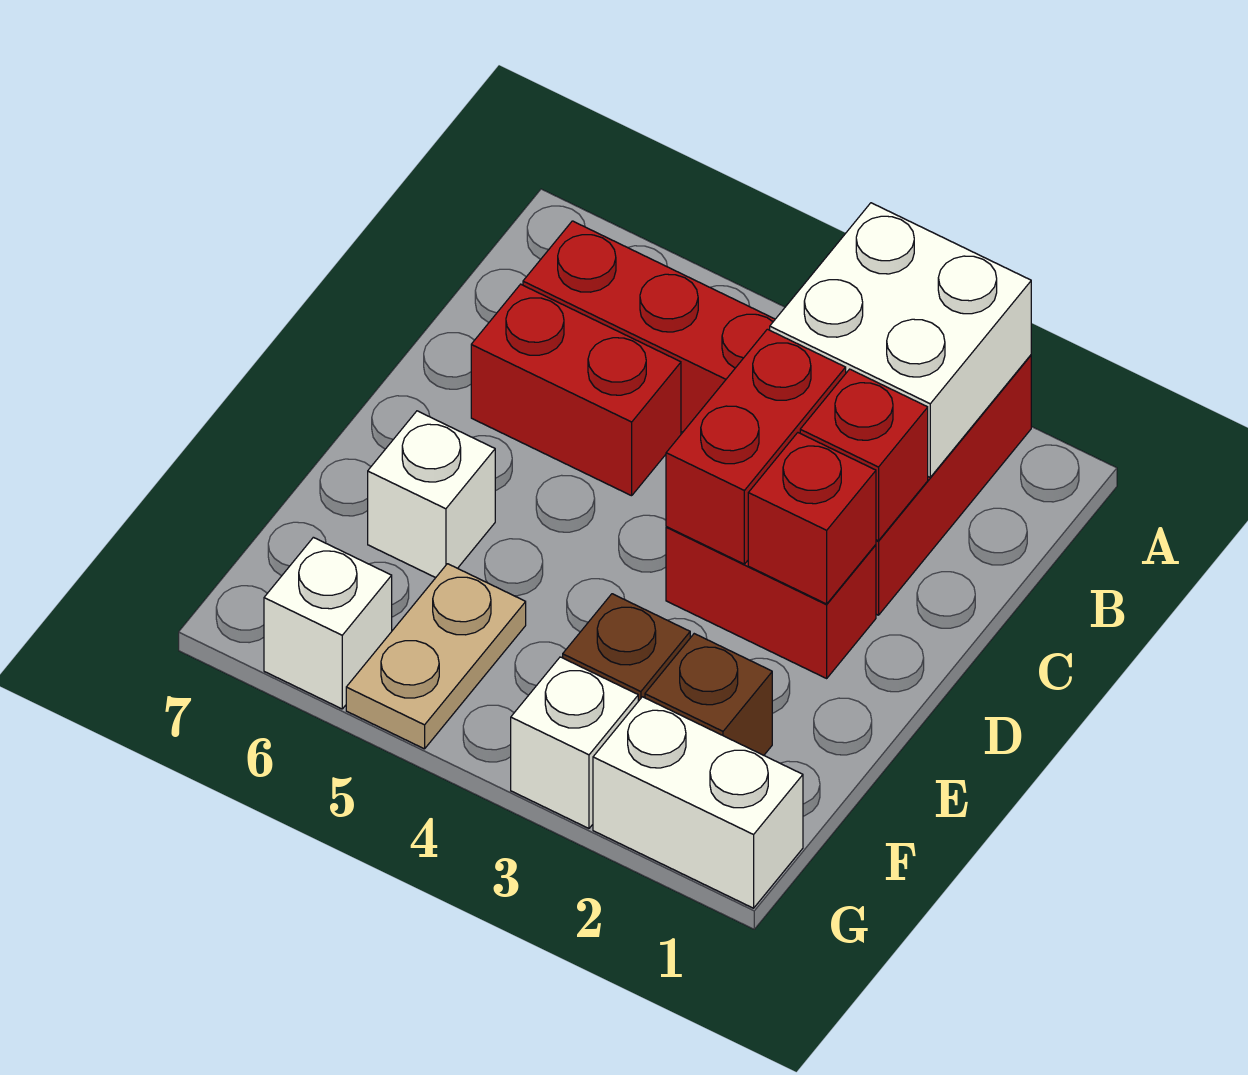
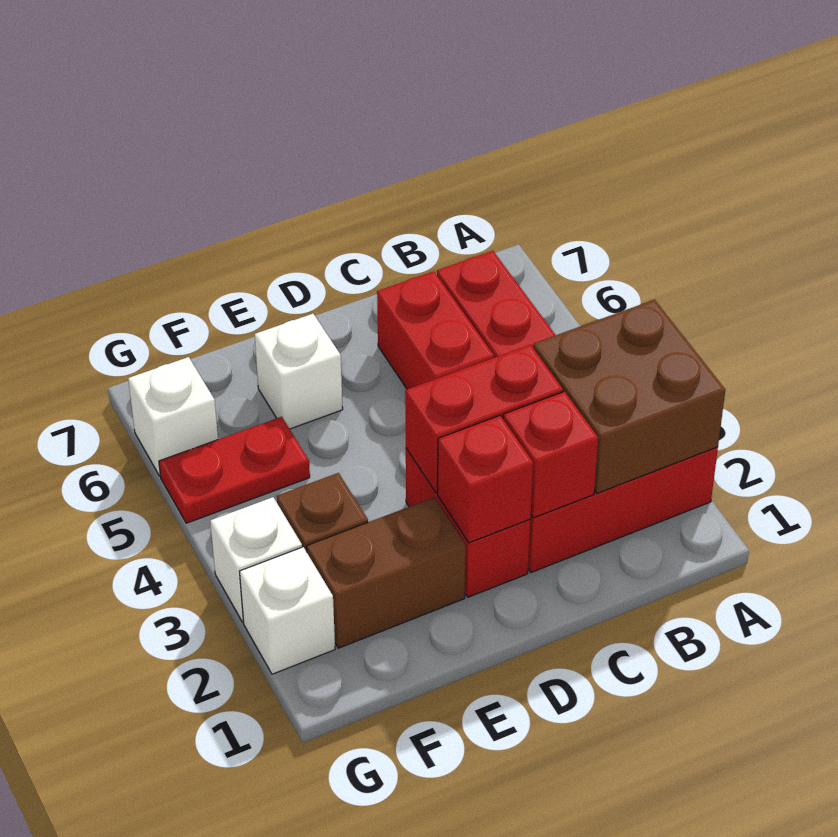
white 2x2 brick [770,203,1031,477] -> brown 2x2 brick [533,300,725,493]
brown 1x1 brick [645,634,772,755] -> brown 1x2 brick [307,497,466,648]
tan 1x2 plate [346,564,526,749] -> red 1x2 plate [159,417,310,523]
white 1x2 brick [593,697,803,908] -> white 1x1 brick [240,547,335,674]

